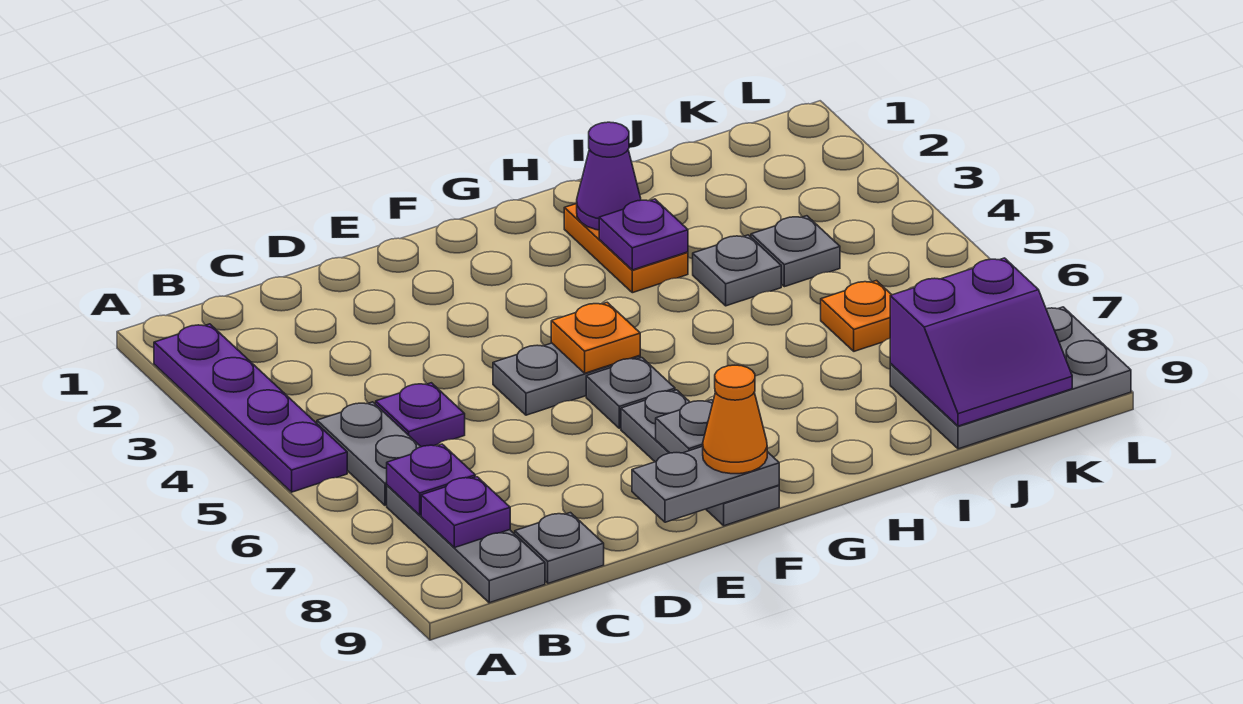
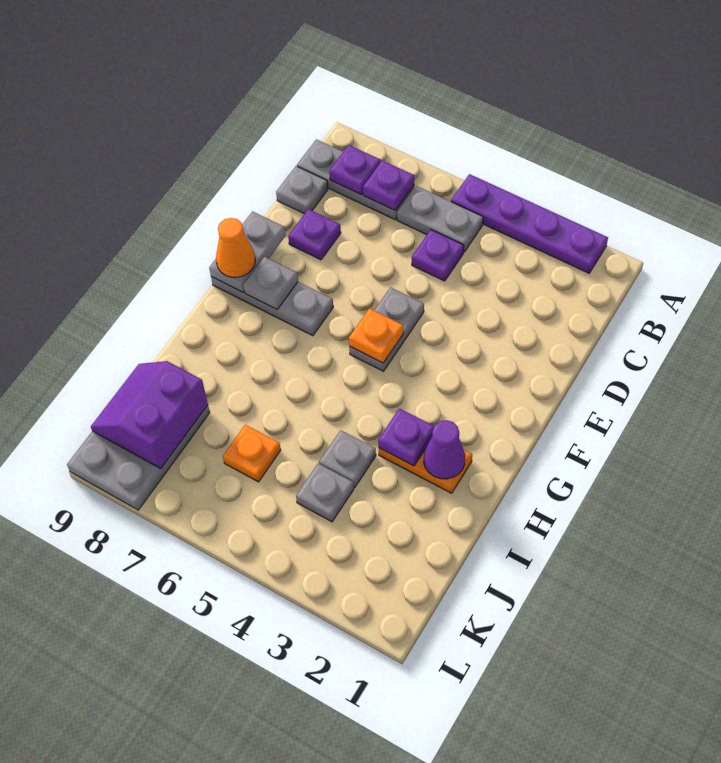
none -> purple 1x1 plate [288,209,341,260]
grey 1x1 plate [586,358,675,428] -> none

